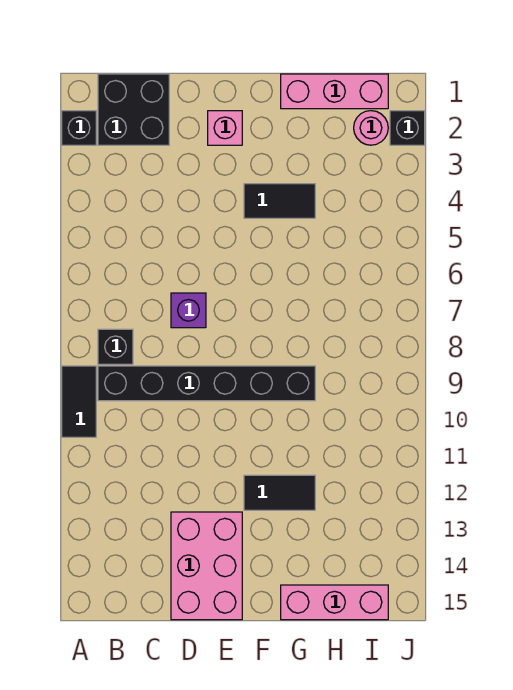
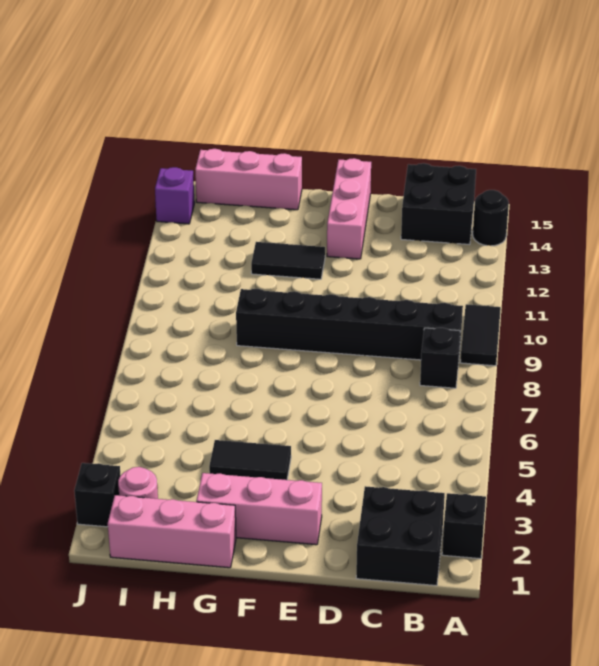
none -> black 1x1 round brick [473,190,509,246]
none -> black 2x2 brick [401,163,476,245]
purple 1x1 brick [171,293,206,328] -> purple 1x1 brick moved to [155,167,194,224]
pink 2x3 brick [171,512,242,620] -> pink 1x3 brick [327,158,371,259]
pink 1x1 brick [208,111,242,145] -> pink 1x3 brick [196,473,322,545]

